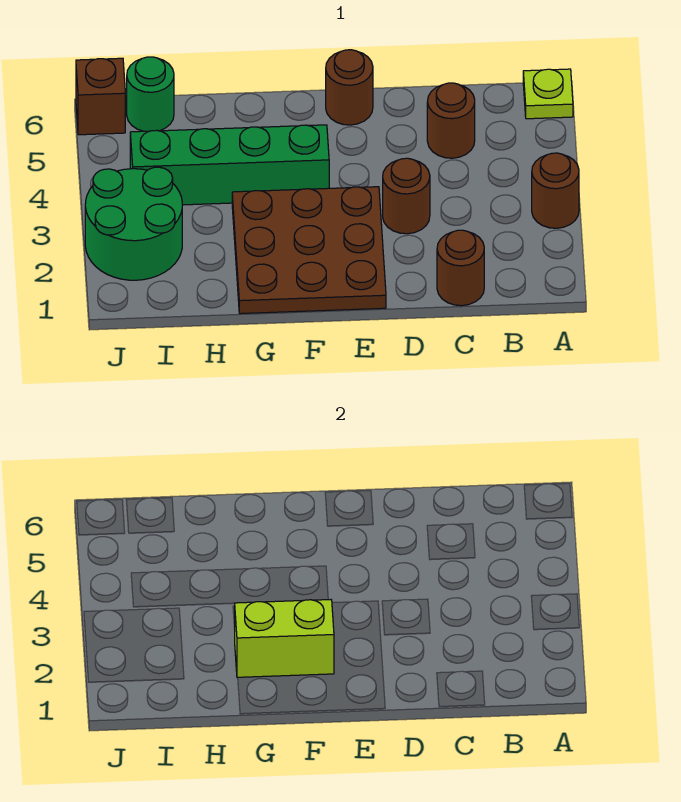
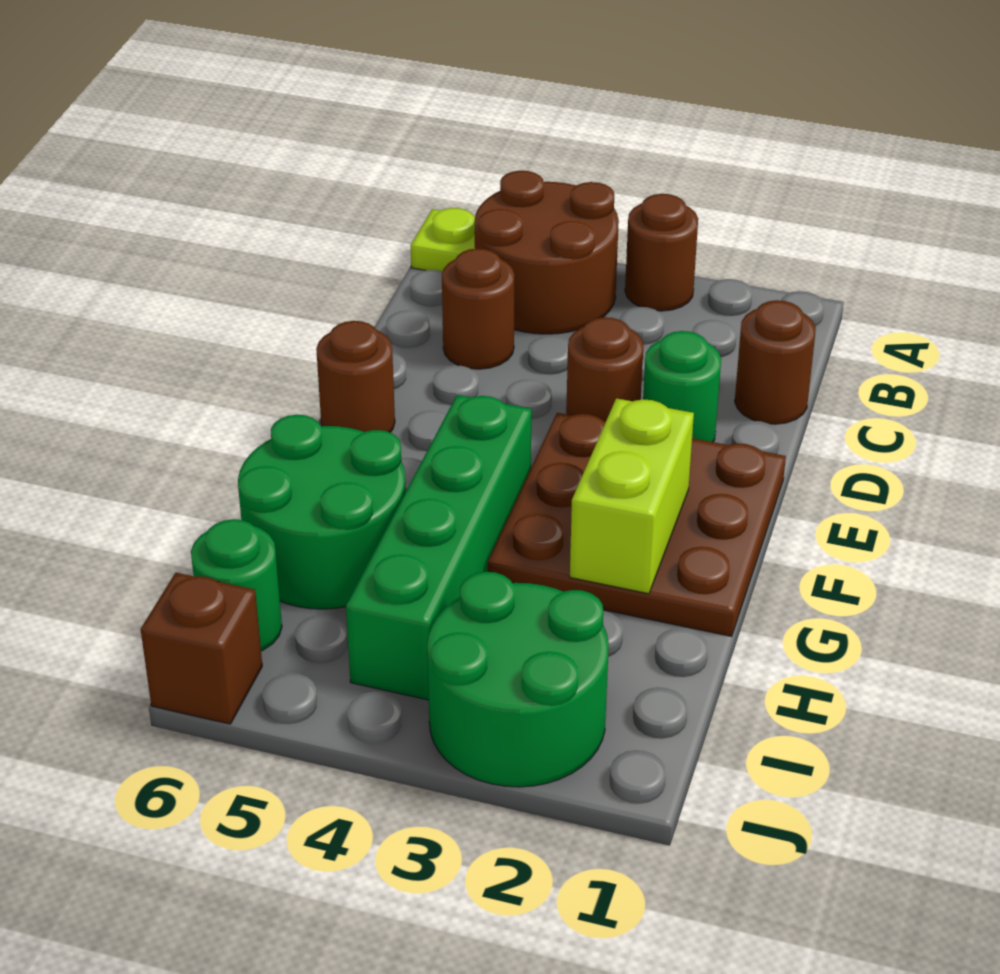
none -> brown 2x2 round brick [475,171,619,334]
none -> green 1x1 round brick [643,331,721,442]
none -> green 2x2 round brick [238,415,406,609]

